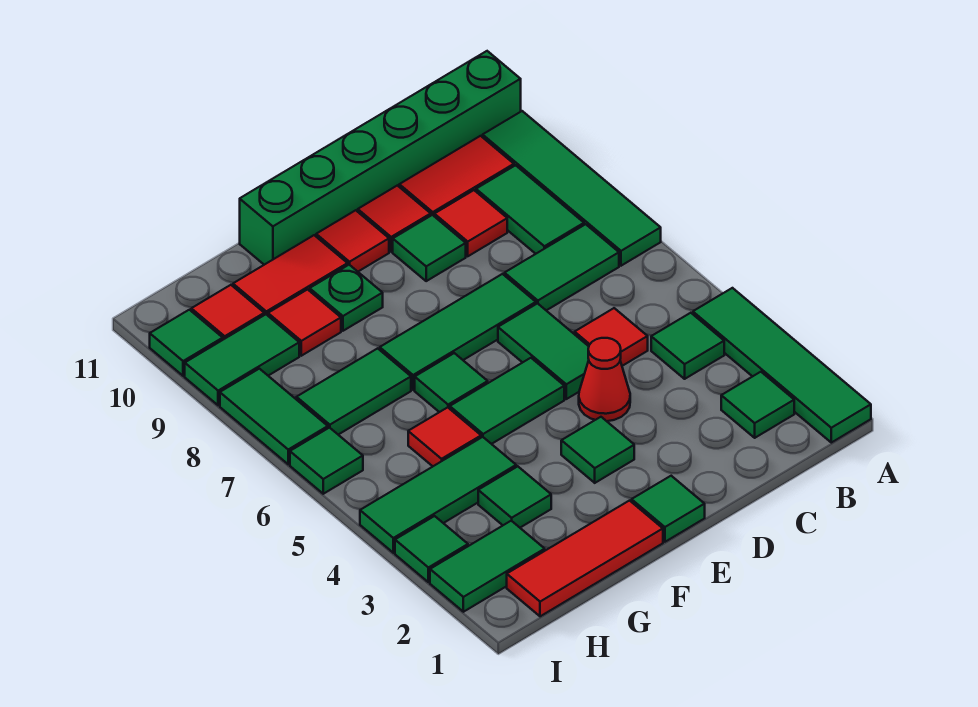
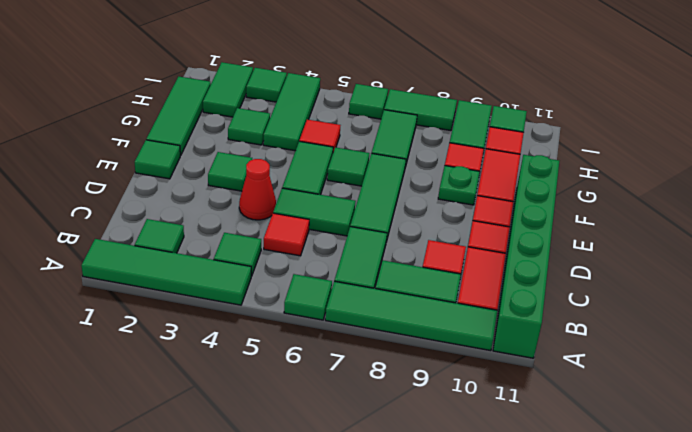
green 1x1 tile [393,215,466,281] -> green 1x1 tile moved to [284,274,332,320]
red 1x3 tile [507,501,663,616] -> green 1x3 tile [146,76,211,156]

